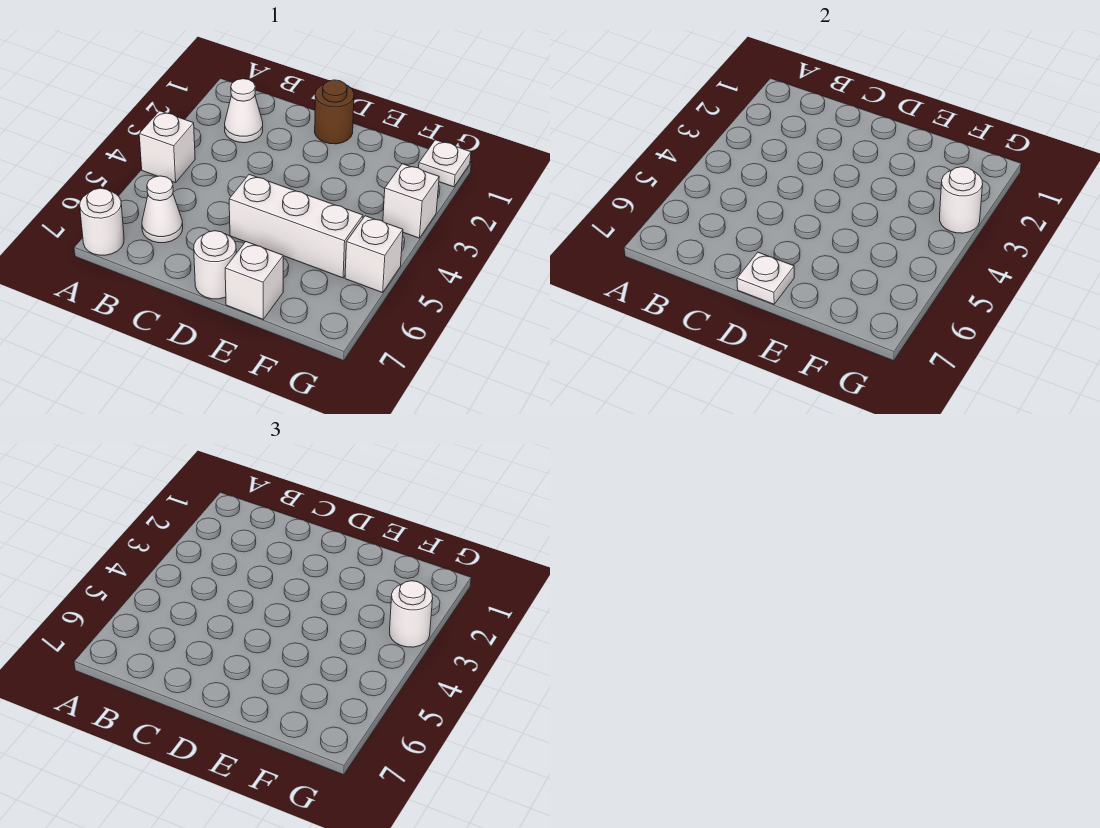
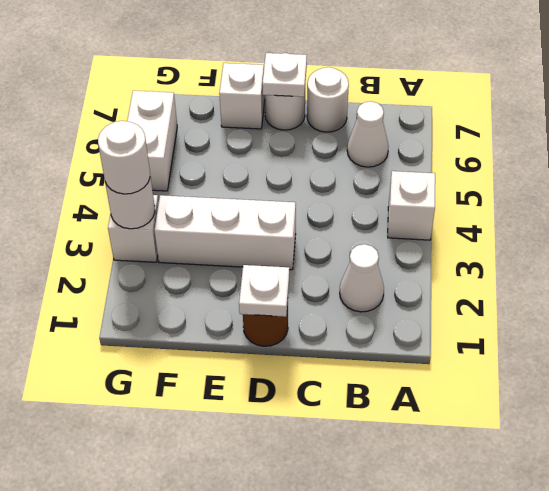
white 1x1 round brick [80,188,124,255] -> white 1x1 round brick moved to [307,67,349,132]
white 1x3 brick [229,174,363,278] -> white 1x3 brick moved to [154,195,296,270]
white 1x1 plate [419,140,471,187] -> white 1x1 plate moved to [239,265,289,317]
white 1x1 brick [345,216,403,293] -> white 1x2 brick [127,91,177,191]

